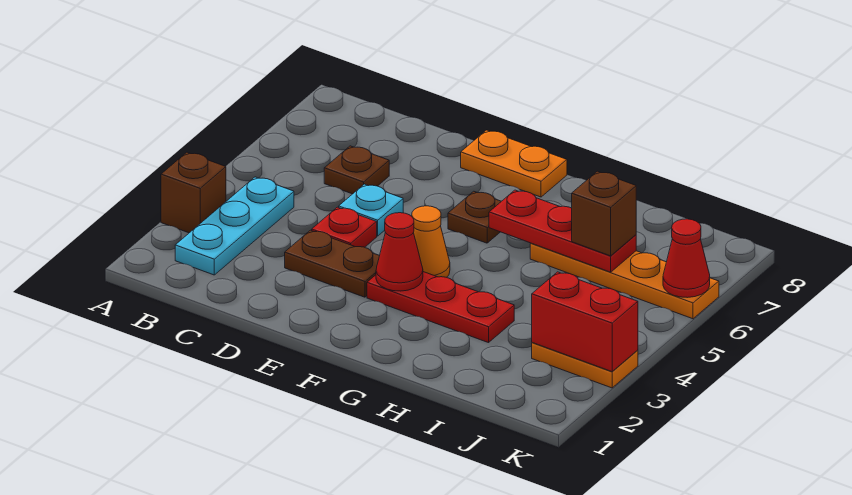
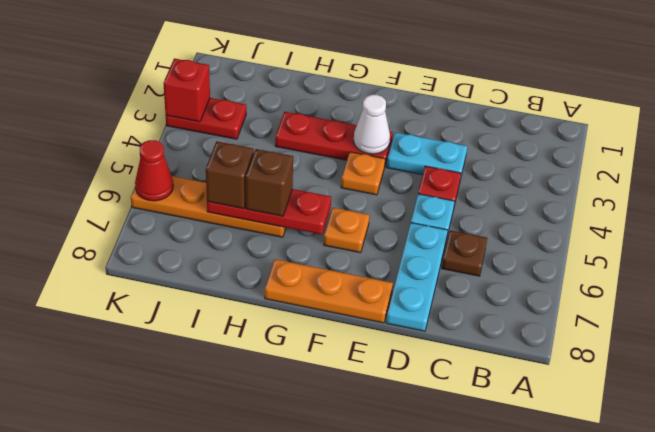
brown 1x1 brick [161,152,226,233] -> brown 1x1 brick moved to [246,149,293,216]
cyan 1x3 plate [175,177,294,275] -> cyan 1x3 plate moved to [386,223,448,331]
brown 1x2 plate [285,230,379,297] -> cyan 1x2 plate [387,132,467,179]
orange 1x2 plate [461,130,567,197] -> orange 1x3 plate [265,259,393,323]
red 1x1 cone [376,213,423,291] -> white 1x1 cone [354,95,390,154]
orange 1x1 cone [412,206,450,277] -> orange 1x1 plate [341,152,385,195]
brown 1x1 plate [448,191,501,243] -> orange 1x1 plate [324,208,369,253]
orange 1x2 plate [532,343,638,388] -> red 1x2 plate [166,98,246,139]
red 1x2 brick [532,272,638,372] -> red 1x1 brick [163,58,210,122]

